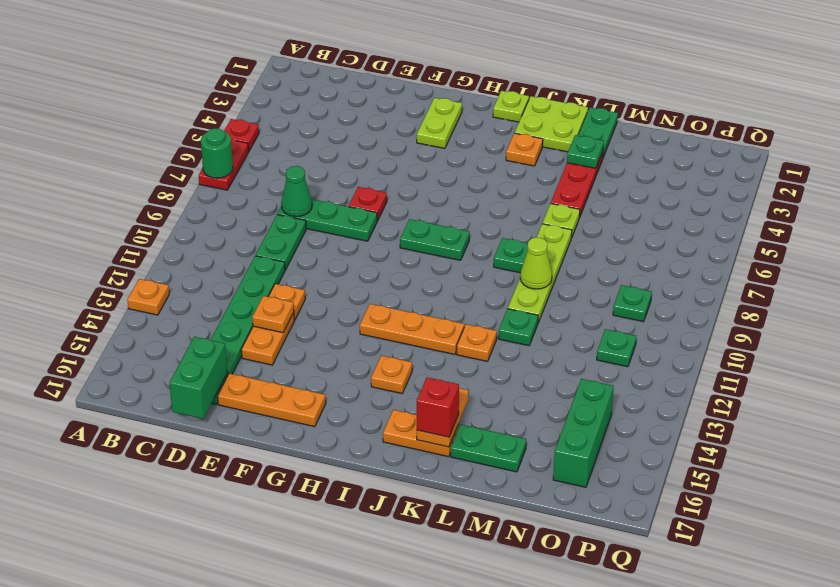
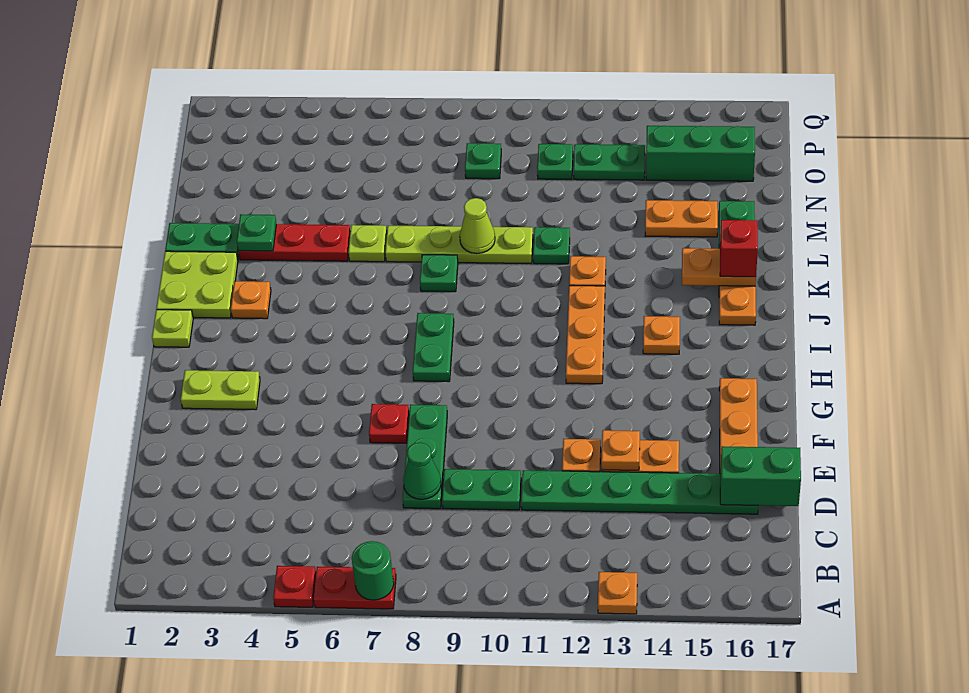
none -> orange 1x2 plate [645,200,718,237]
none -> green 1x2 plate [574,144,645,180]

